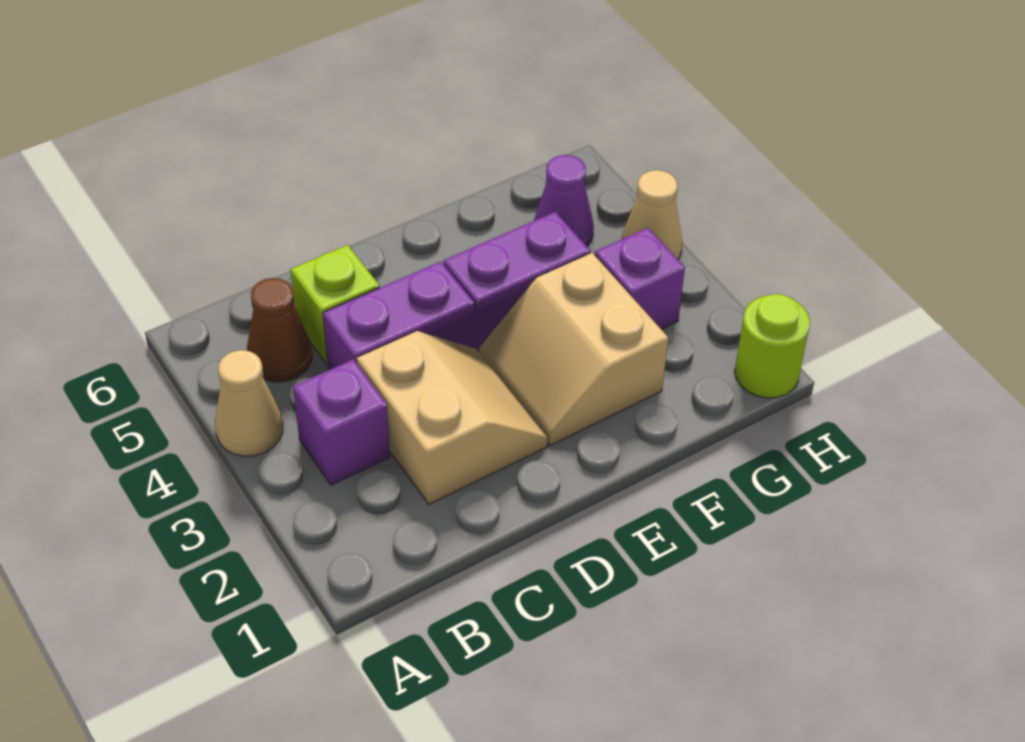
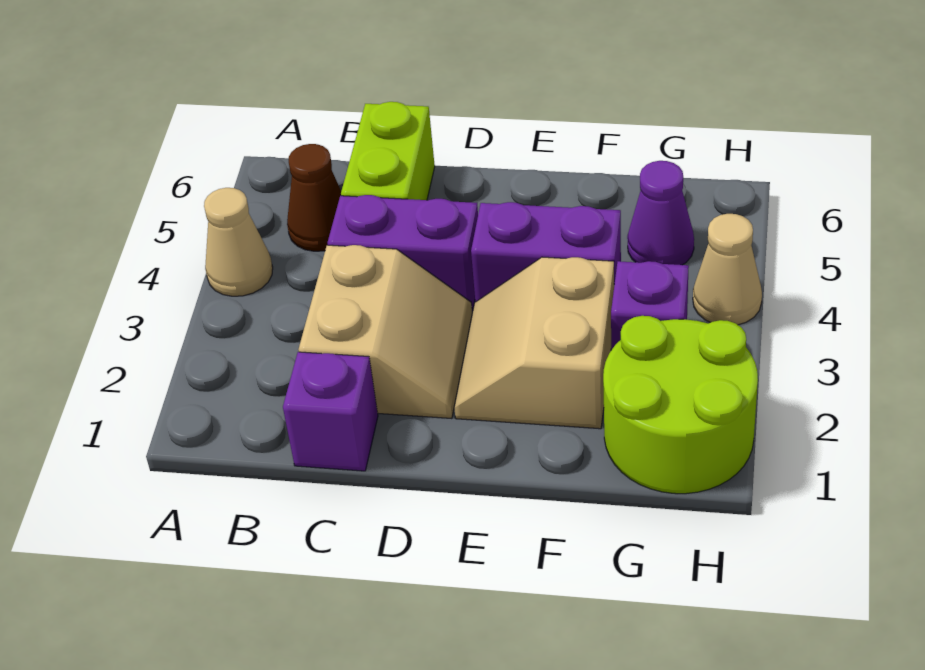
purple 1x1 brick [293,359,390,485] -> purple 1x1 brick moved to [283,352,378,471]
lime 1x1 brick [291,245,380,364] -> lime 1x2 brick [341,102,435,200]
lime 1x1 round brick [735,294,810,398] -> lime 2x2 round brick [603,316,758,494]

